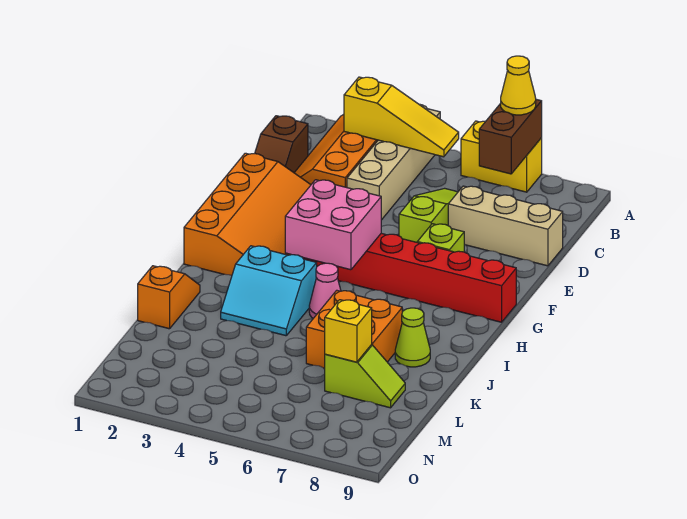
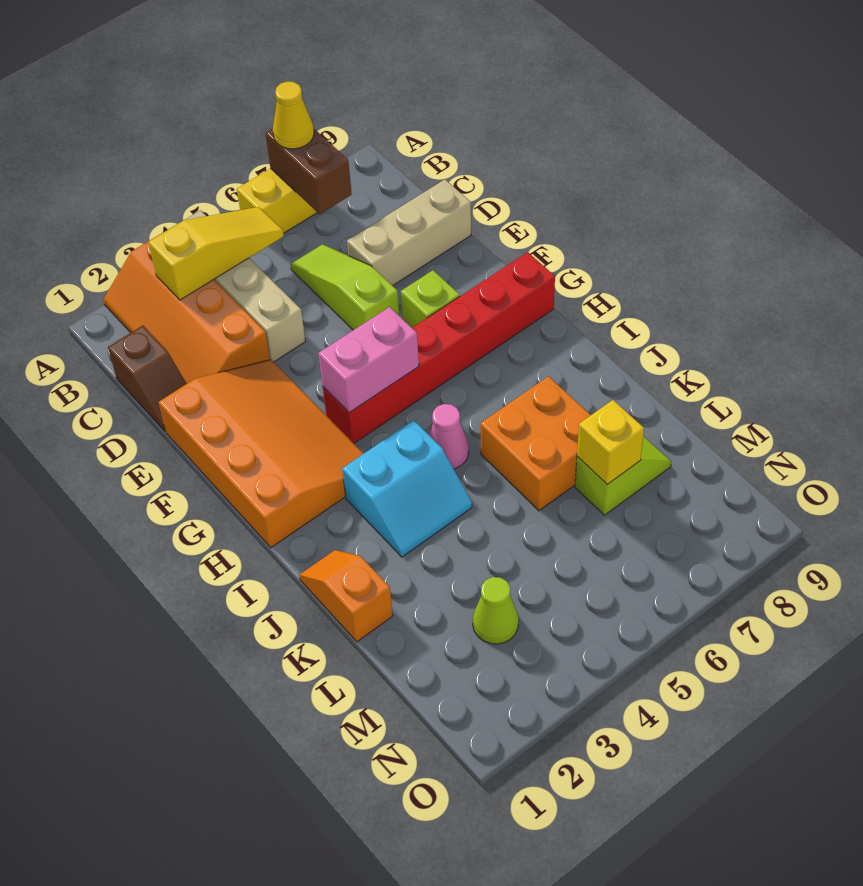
pink 2x2 brick [285,180,381,270] -> pink 1x2 brick [318,307,419,413]
lime 1x1 cone [395,308,430,367] -> lime 1x1 cone moved to [473,577,519,644]

